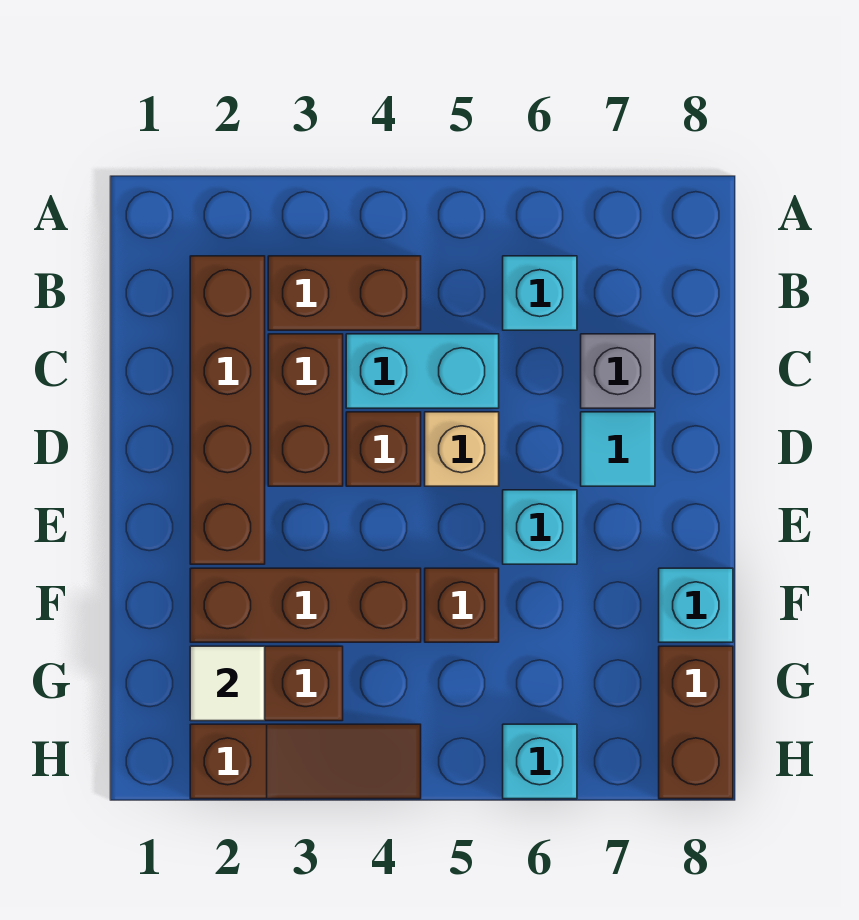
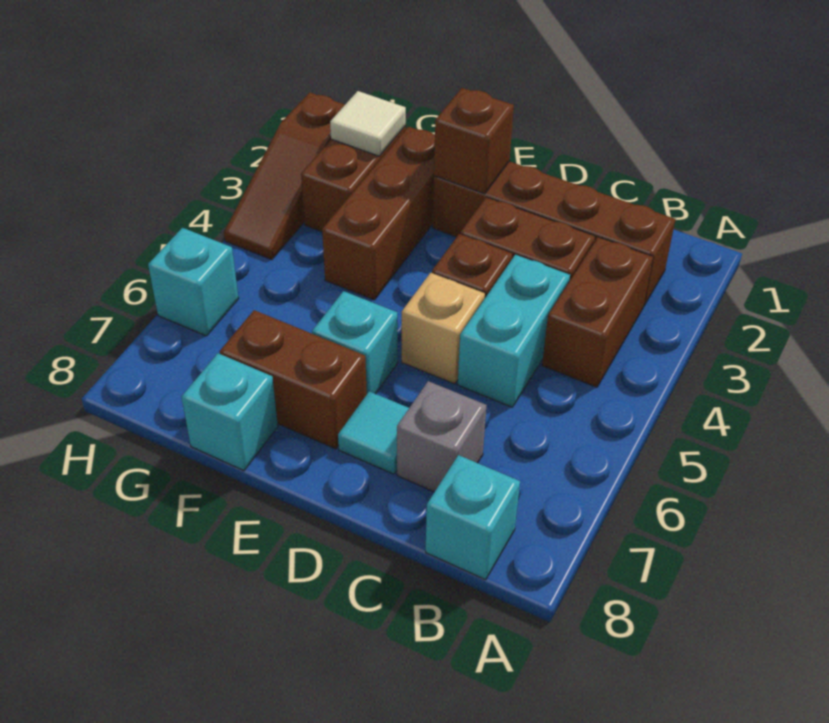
cyan 1x1 brick [503,256,577,330] -> cyan 1x1 brick moved to [426,455,520,580]
brown 1x1 brick [425,568,499,642] -> brown 1x1 brick moved to [434,88,514,194]
brown 1x2 brick [659,646,733,799] -> brown 1x2 brick moved to [220,310,367,449]

